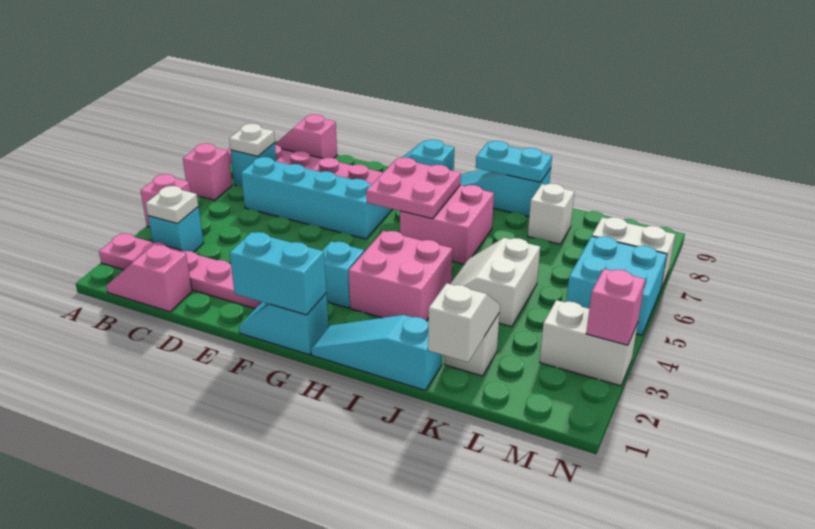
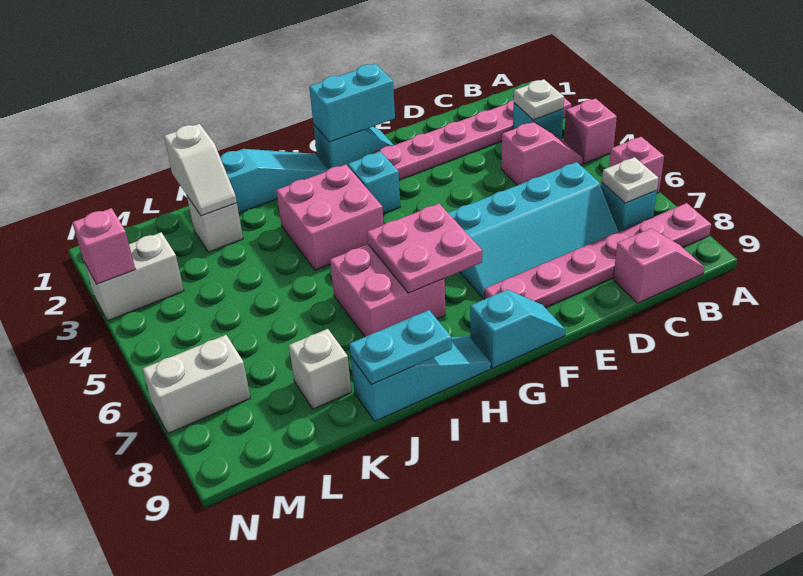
pink 1x2 slope [106,245,192,312] -> pink 1x2 slope moved to [501,122,583,185]
white 2x2 slope [450,238,540,327] -> none
cyan 2x2 brick [566,236,667,335] -> none

